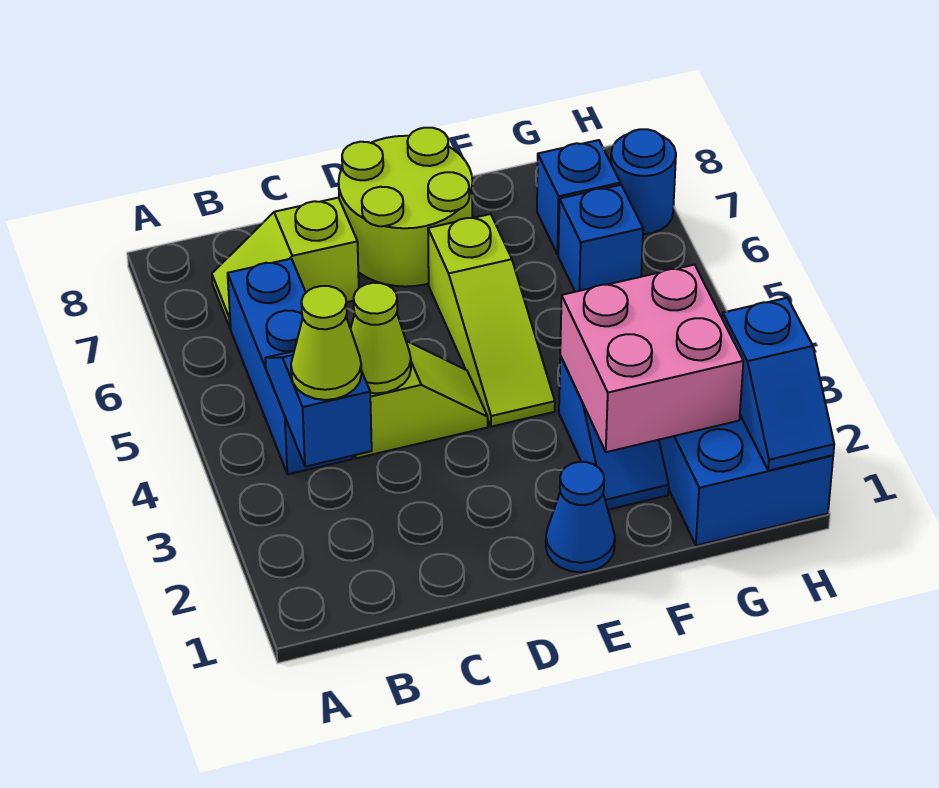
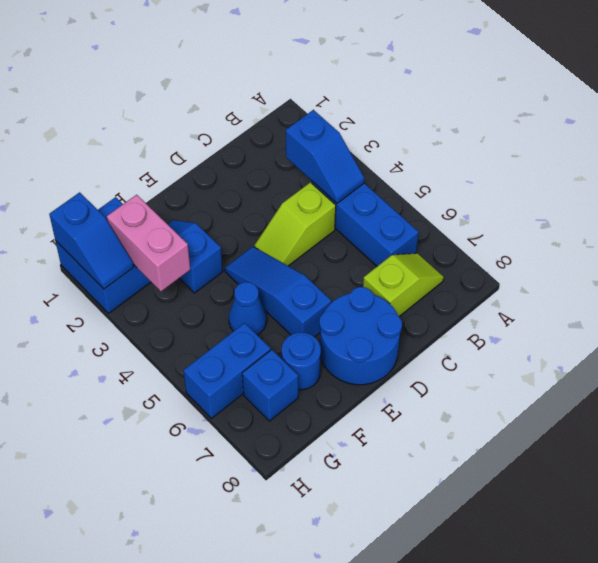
lime 1x1 cone [291,286,362,400] -> none
lime 1x1 cone [351,283,411,393] -> none
lime 2x2 round brick [339,128,473,287] -> blue 2x2 round brick [320,287,402,385]
blue 1x1 cone [546,462,615,572] -> blue 1x1 cone moved to [229,282,267,335]
lime 1x3 slope [428,214,555,427] -> blue 1x3 slope [225,247,331,337]
pink 2x2 brick [560,265,743,452] -> pink 1x2 brick [107,195,190,291]
blue 1x1 brick [558,185,643,292] -> blue 1x2 brick [184,323,271,418]
blue 1x2 slope [722,298,834,471] -> blue 1x2 slope turned to [49,192,134,289]
blue 1x1 round brick [611,129,676,234] -> blue 1x1 round brick moved to [282,332,321,390]

